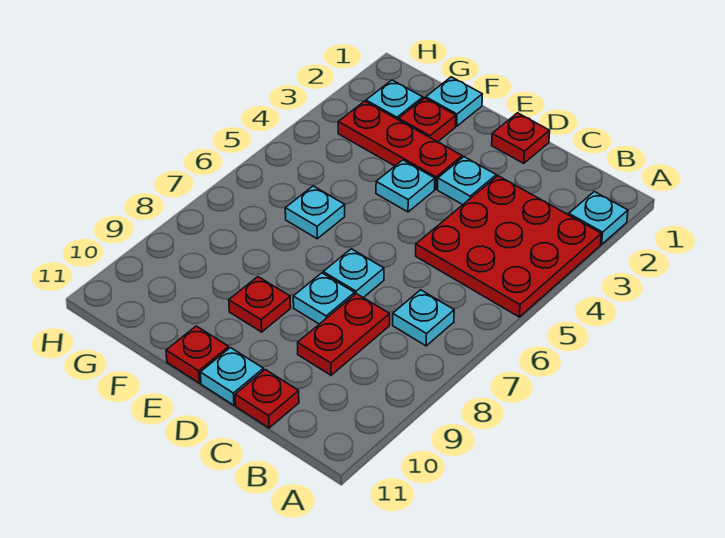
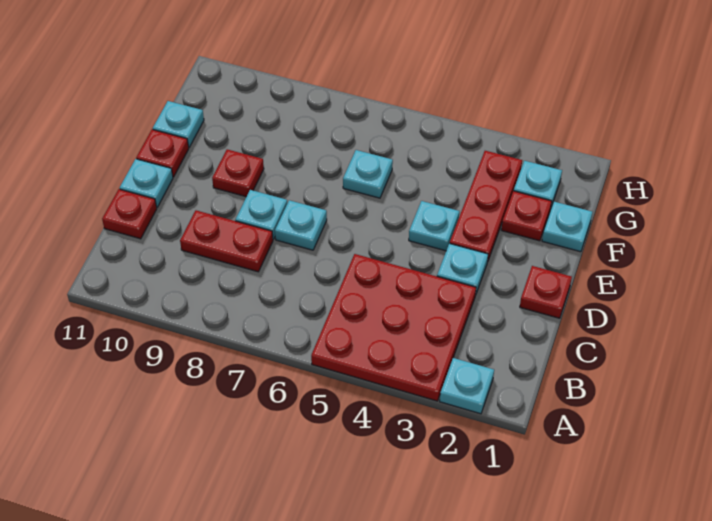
cyan 1x1 plate [393,290,454,346] -> cyan 1x1 plate moved to [153,101,204,147]

